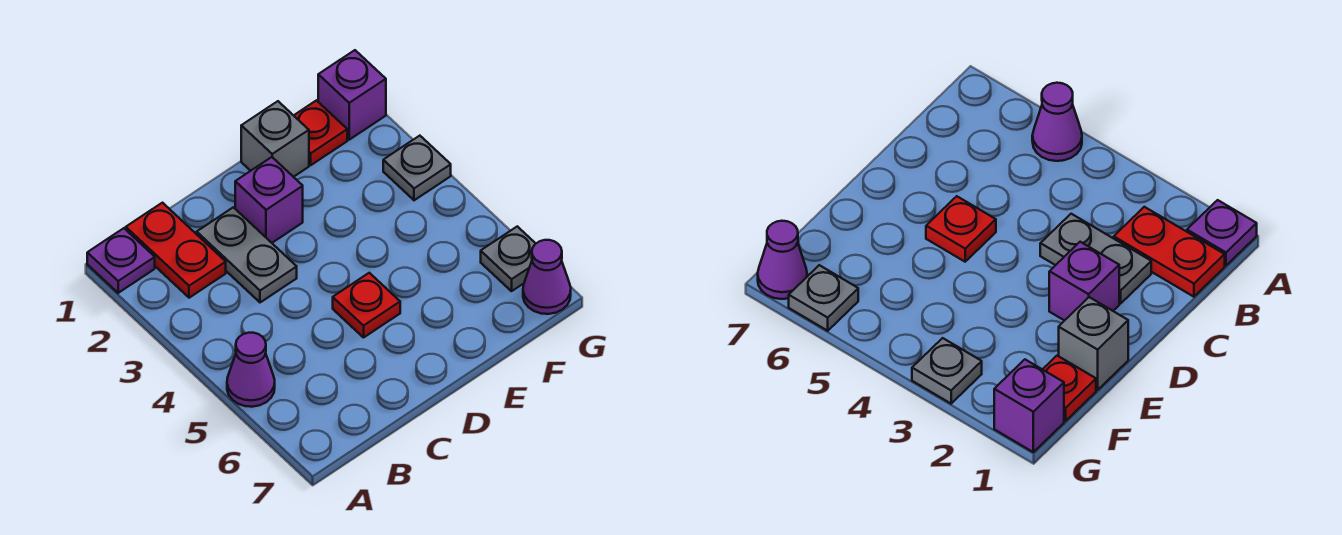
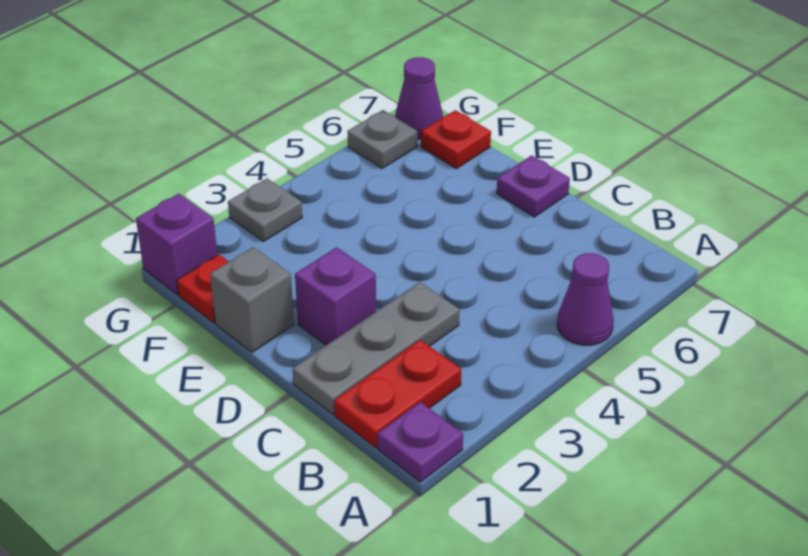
grey 1x2 plate [197,207,297,302] -> grey 1x3 plate [293,282,460,415]
red 1x1 plate [333,273,400,337] -> red 1x1 plate moved to [421,110,491,169]
none -> purple 1x1 plate [497,155,570,217]

